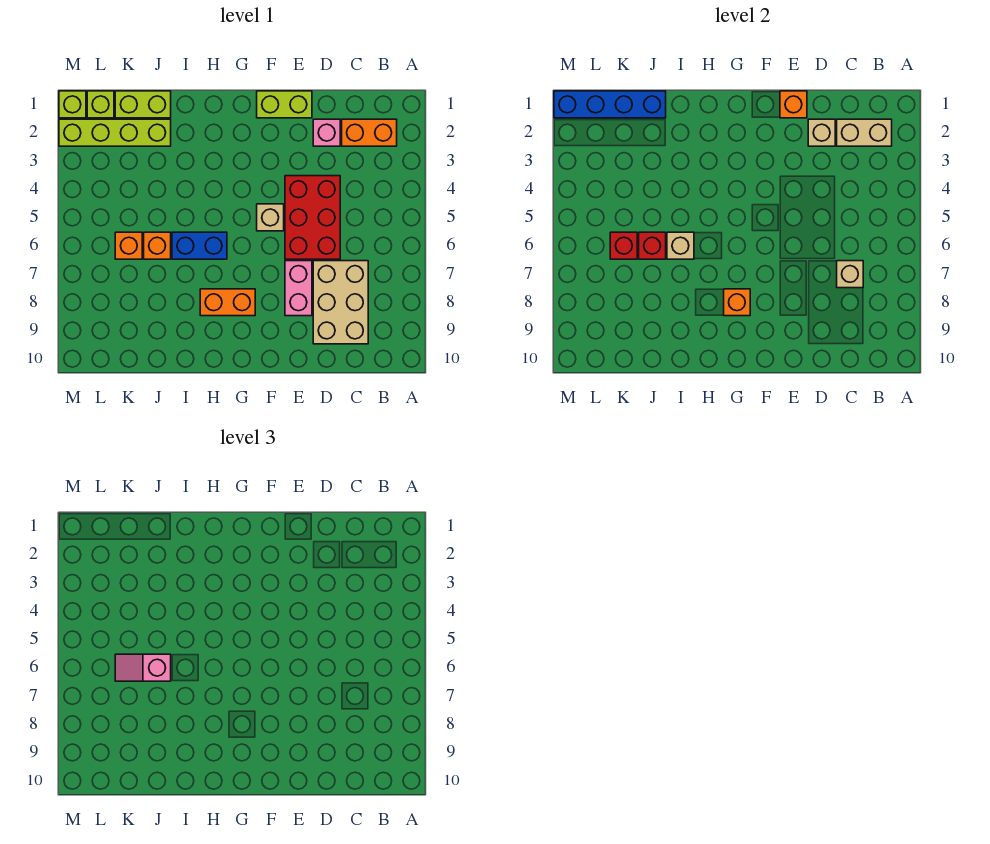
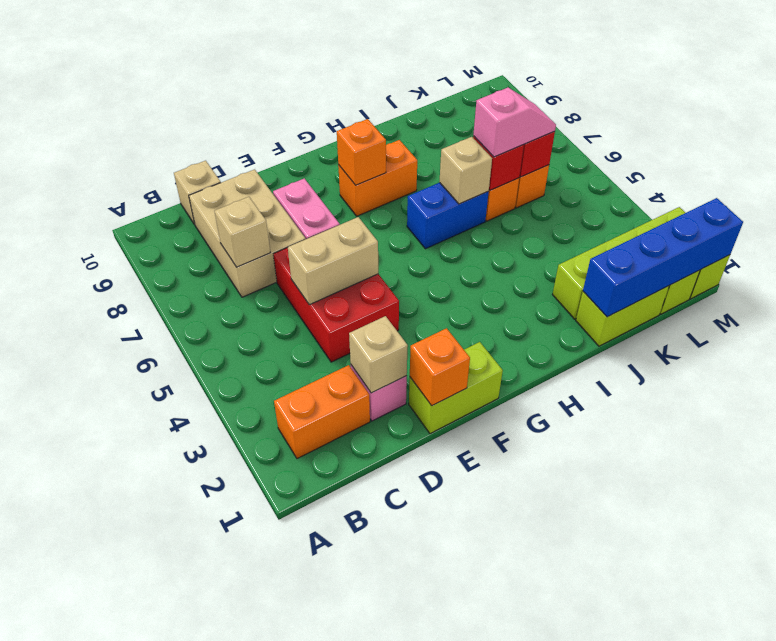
tan 1x2 brick [837,119,892,146] -> tan 1x2 brick moved to [288,217,378,305]
tan 1x1 brick [257,204,284,231] -> tan 1x1 brick moved to [174,161,221,225]

